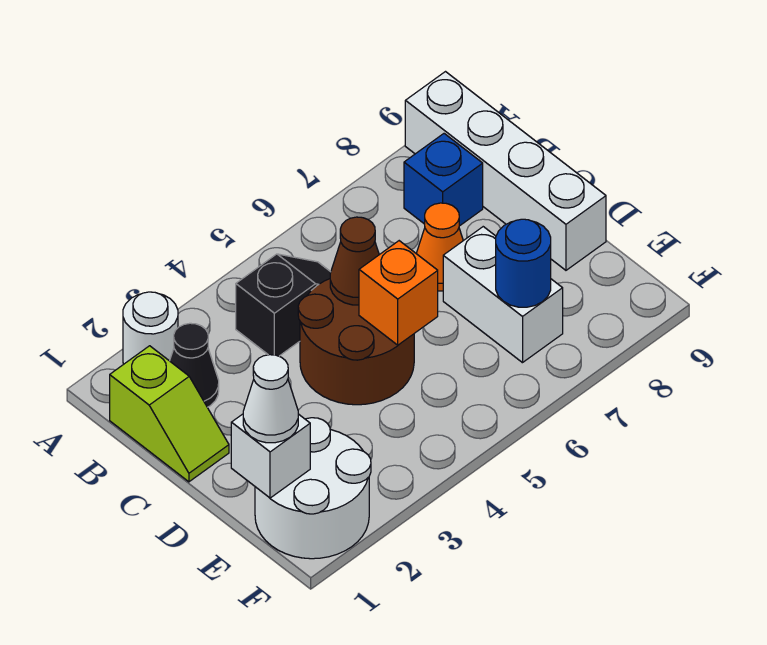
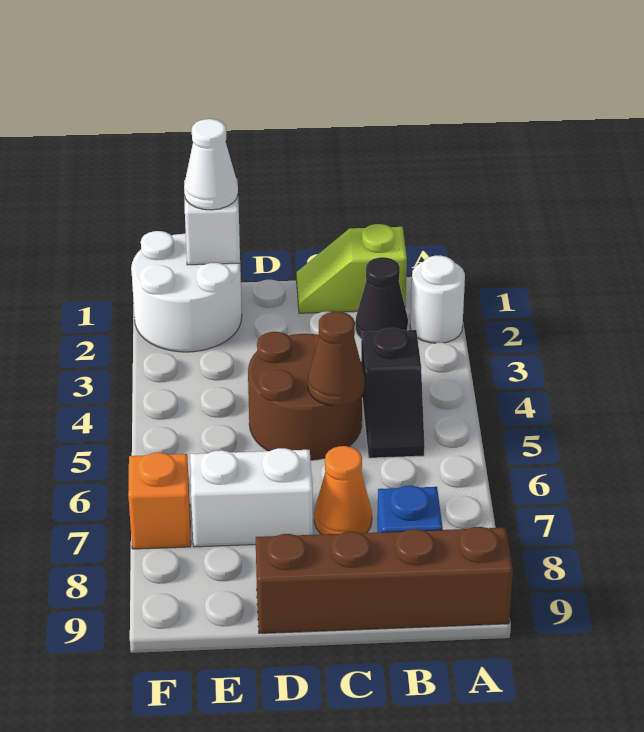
white 1x4 brick [405,72,606,270] -> brown 1x4 brick [256,527,513,633]
orange 1x1 brick [359,241,438,345] -> orange 1x1 brick moved to [128,453,191,549]
blue 1x1 round brick [496,219,551,307] -> none

